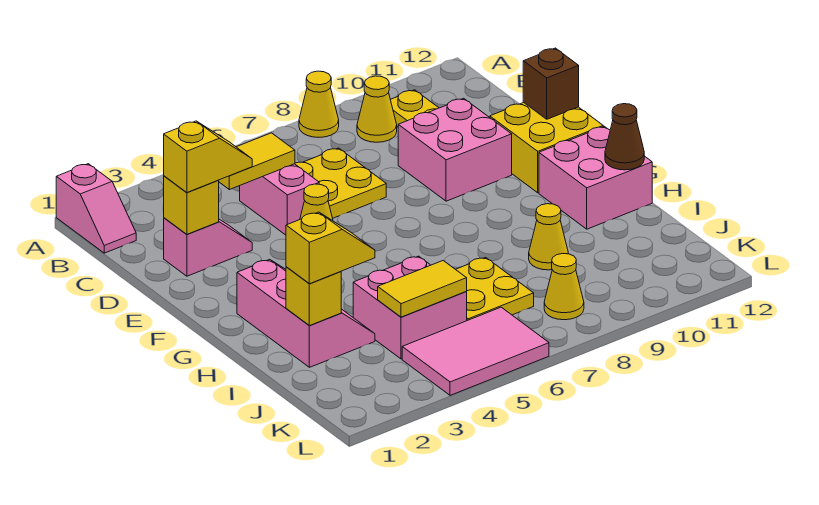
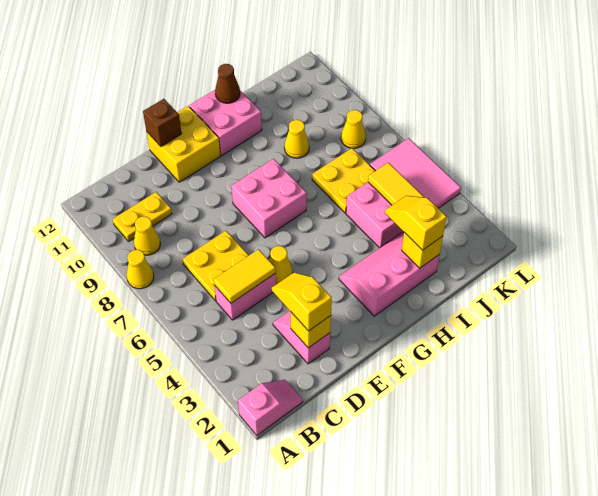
yellow 1x2 tile [218,133,295,190] -> yellow 1x2 tile turned to [214,249,276,303]
pink 2x2 brick [398,98,512,201] -> pink 2x2 brick moved to [232,159,307,238]

